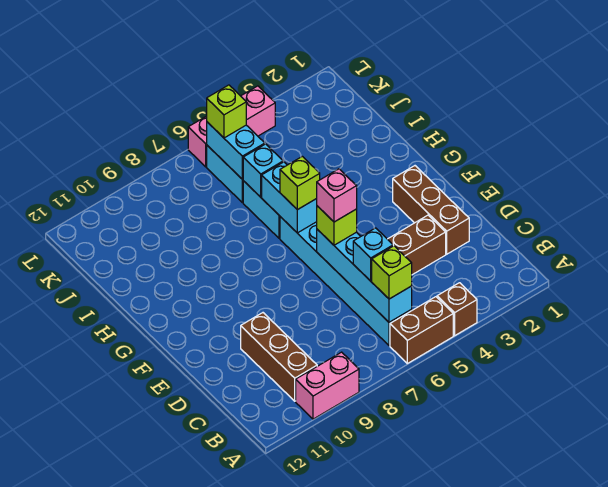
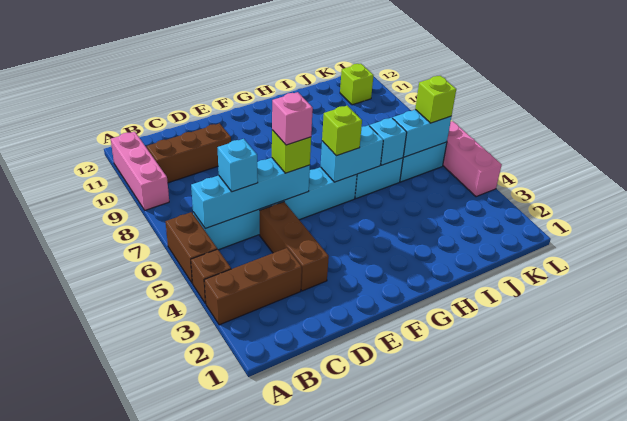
pink 1x2 brick [296,352,359,419] -> pink 1x3 brick [111,132,169,210]
lime 1x1 brick [372,246,412,299] -> lime 1x1 brick moved to [340,64,374,105]
brown 1x3 brick [393,166,469,254] -> brown 1x3 brick moved to [204,248,302,325]

